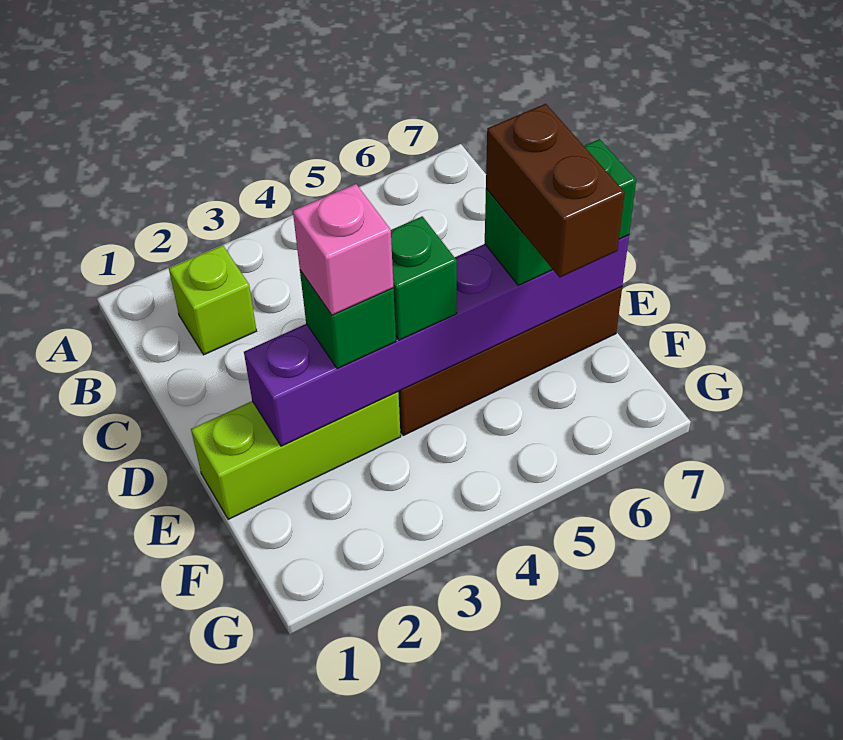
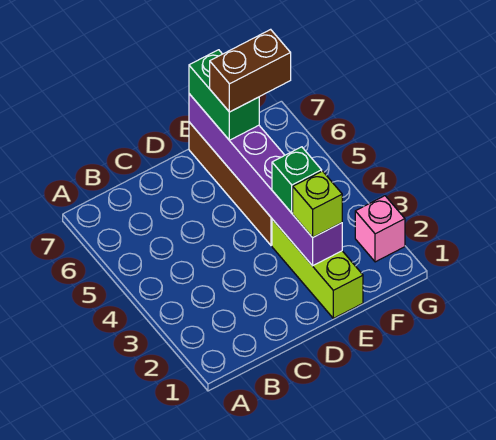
lime 1x1 brick [169,245,257,355] -> lime 1x1 brick moved to [293,171,342,237]
pink 1x1 brick [293,184,394,315] -> pink 1x1 brick moved to [355,196,405,262]
green 1x1 brick [391,216,457,340] -> none

